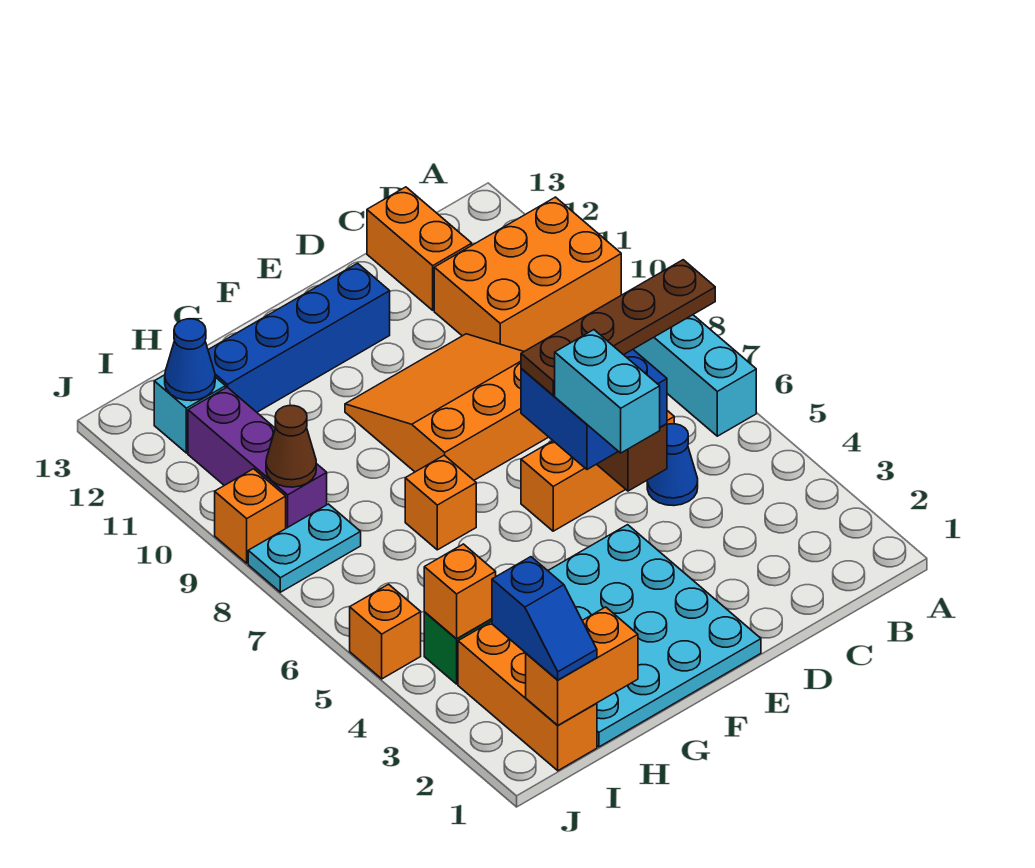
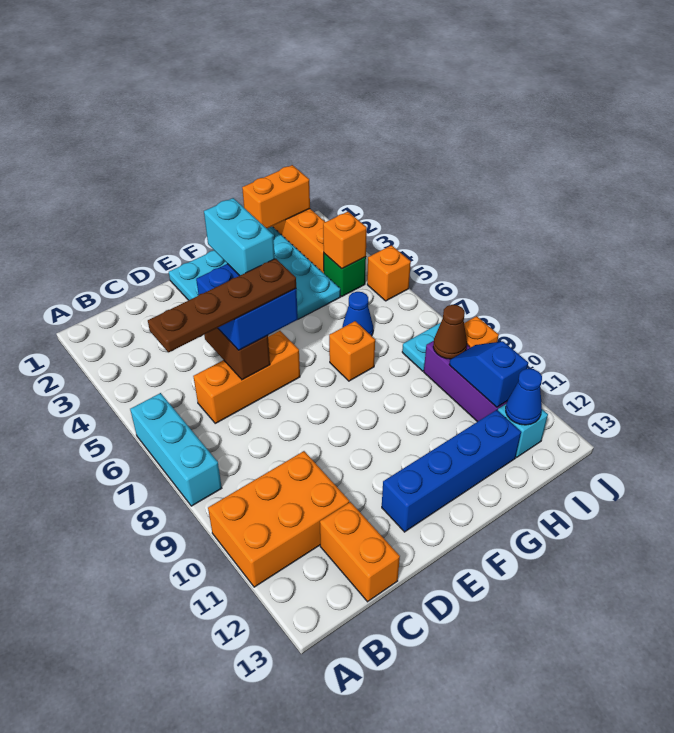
blue 1x1 cone [647,424,698,506] -> blue 1x1 cone moved to [342,292,373,336]
orange 3x3 slope [345,334,548,480] -> none
blue 1x2 slope [492,557,597,680] -> blue 1x2 slope moved to [449,341,528,407]

